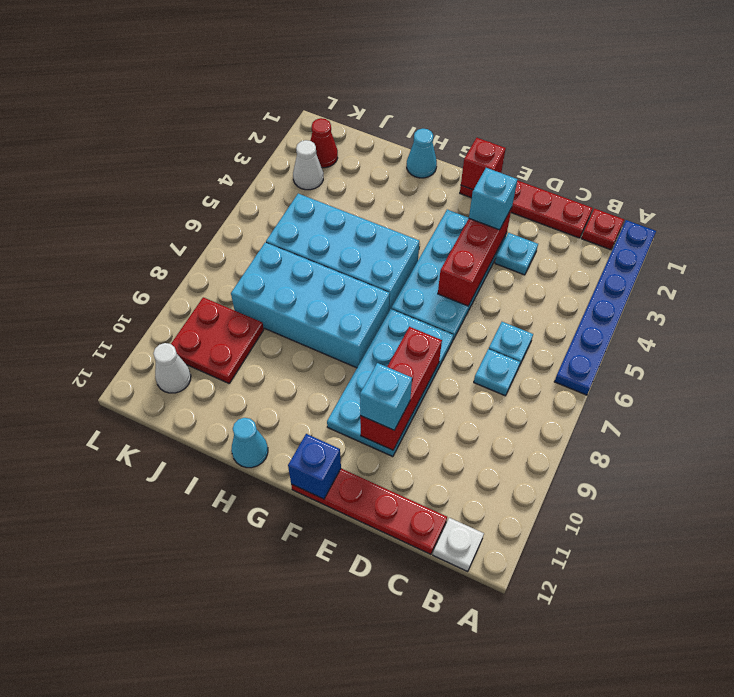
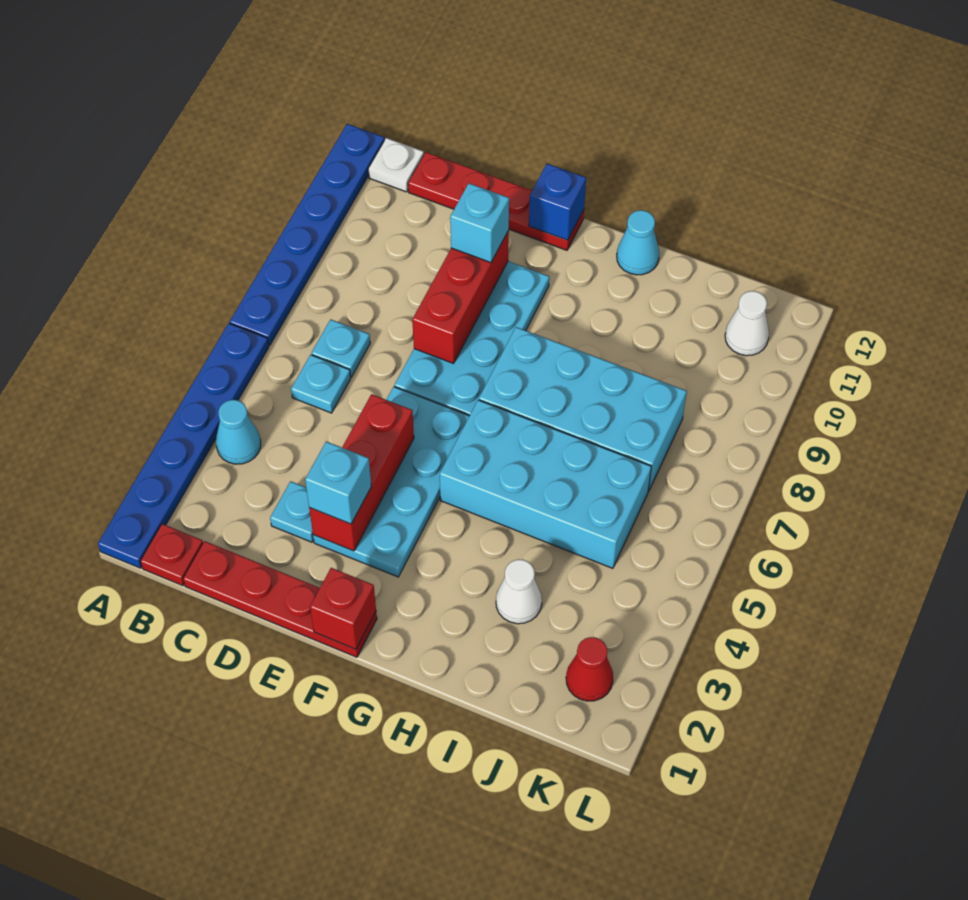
none -> blue 1x6 plate [230,124,384,345]
cyan 1x1 cone [407,129,437,178] -> cyan 1x1 cone moved to [216,400,261,464]
red 2x2 plate [171,297,264,383] -> none
white 1x1 cone [293,140,323,190] -> white 1x1 cone moved to [496,559,542,624]

